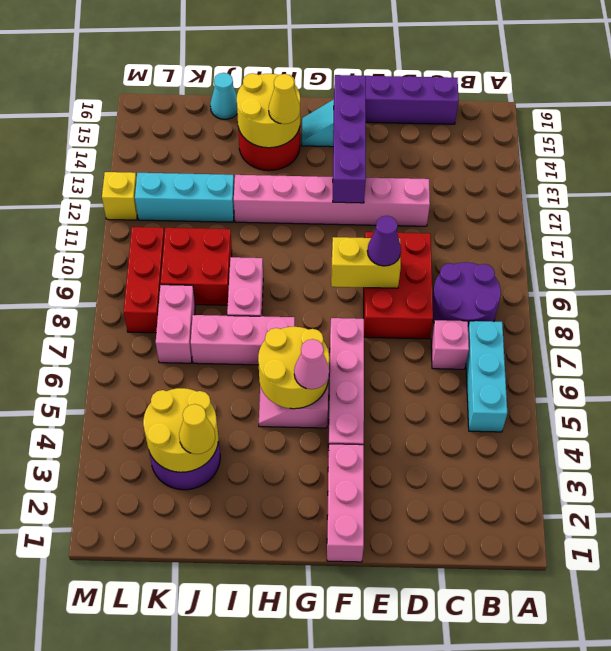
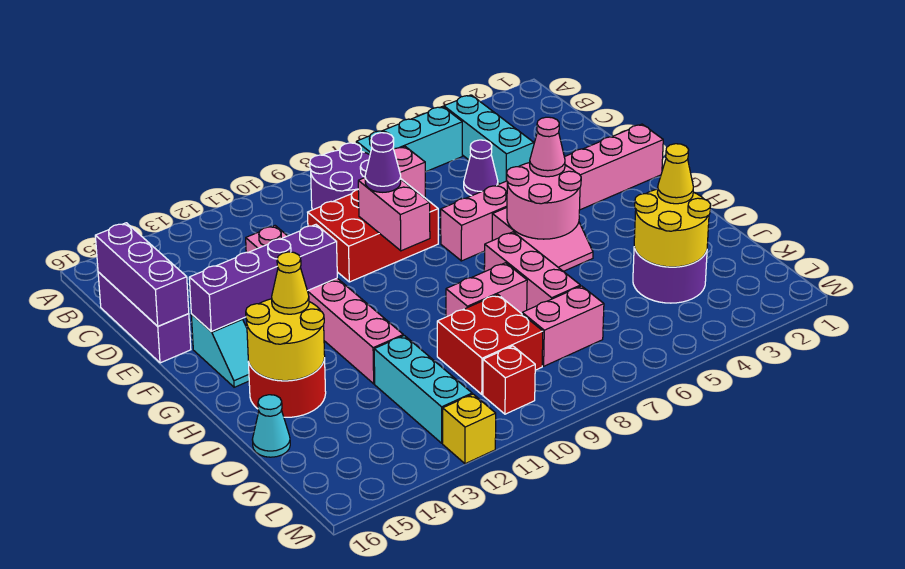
none -> cyan 1x3 brick [444,95,534,184]
none -> purple 1x3 brick [95,223,189,326]
none -> purple 1x1 cone [464,140,498,196]
yellow 1x2 brick [331,237,401,288] -> pink 1x2 brick [358,178,430,251]
yellow 2x2 round brick [258,326,329,409] -> pink 2x2 round brick [506,163,581,239]
red 1x3 brick [124,227,165,333] -> red 1x1 brick [483,346,535,414]

